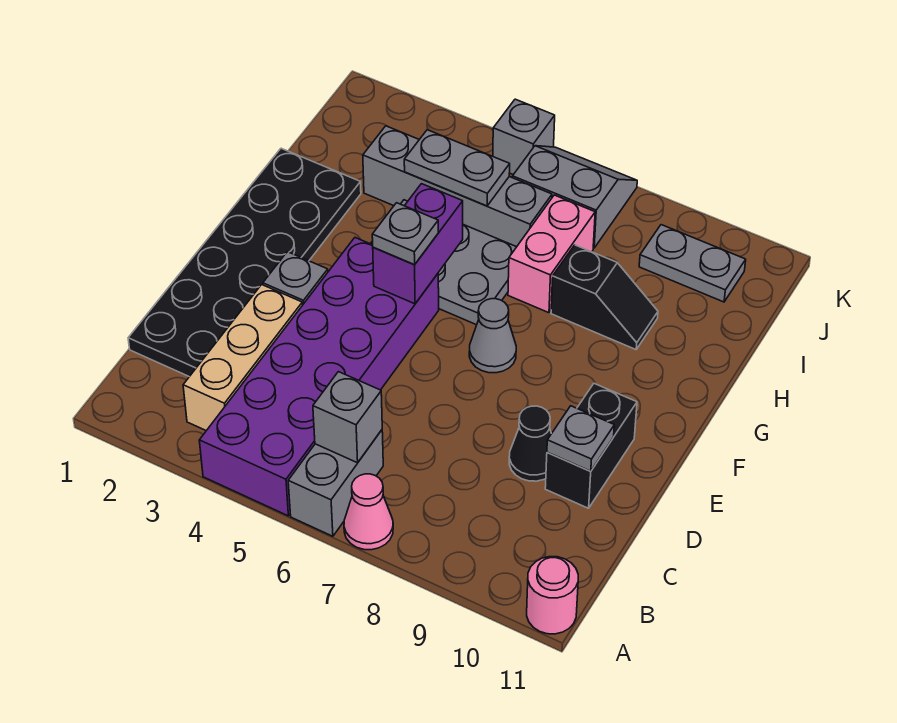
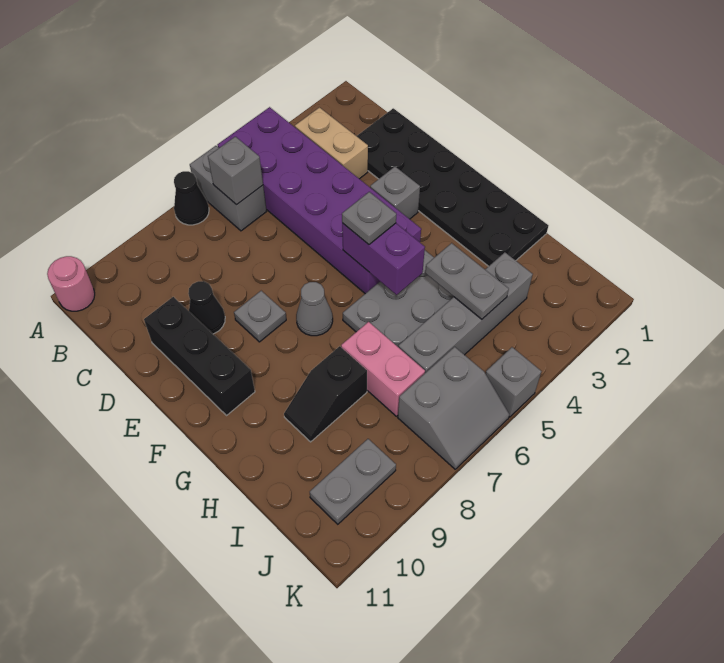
pink 1x1 cone [344,474,393,550] -> black 1x1 cone [174,171,209,225]
tan 1x3 brick [183,285,302,431] -> tan 1x2 brick [295,107,368,179]
black 1x2 brick [545,384,637,508] -> black 1x3 brick [144,297,255,416]
grey 1x1 plate [547,406,614,471] -> grey 1x1 plate moved to [234,291,286,342]
grey 1x2 plate [404,130,510,206] -> grey 1x2 plate turned to [425,243,509,319]

